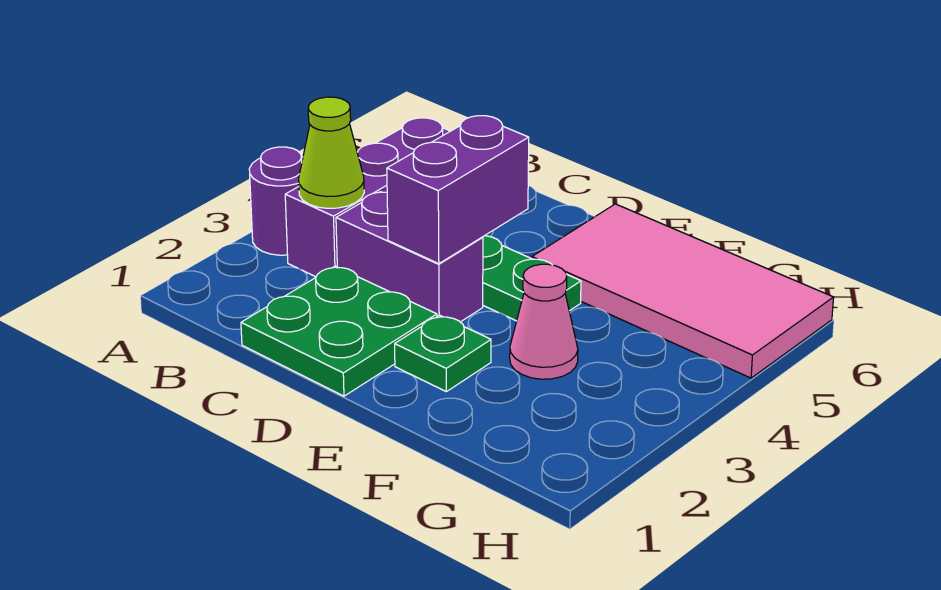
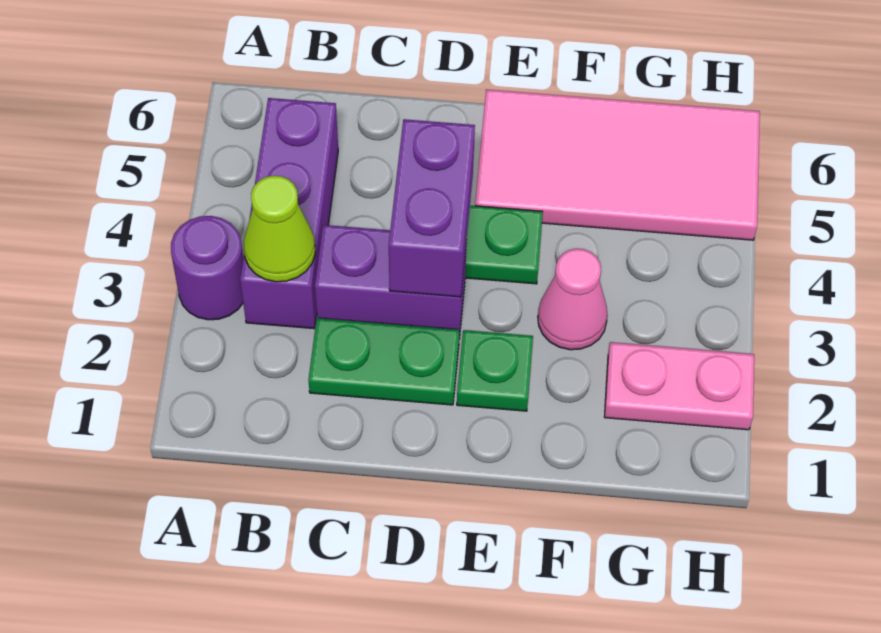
green 2x2 plate [241,266,437,396] -> green 1x2 plate [308,318,460,405]
none -> pink 1x2 plate [604,342,754,430]

